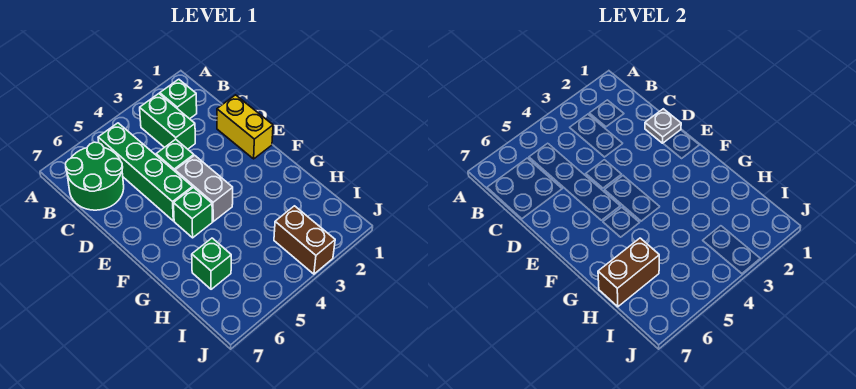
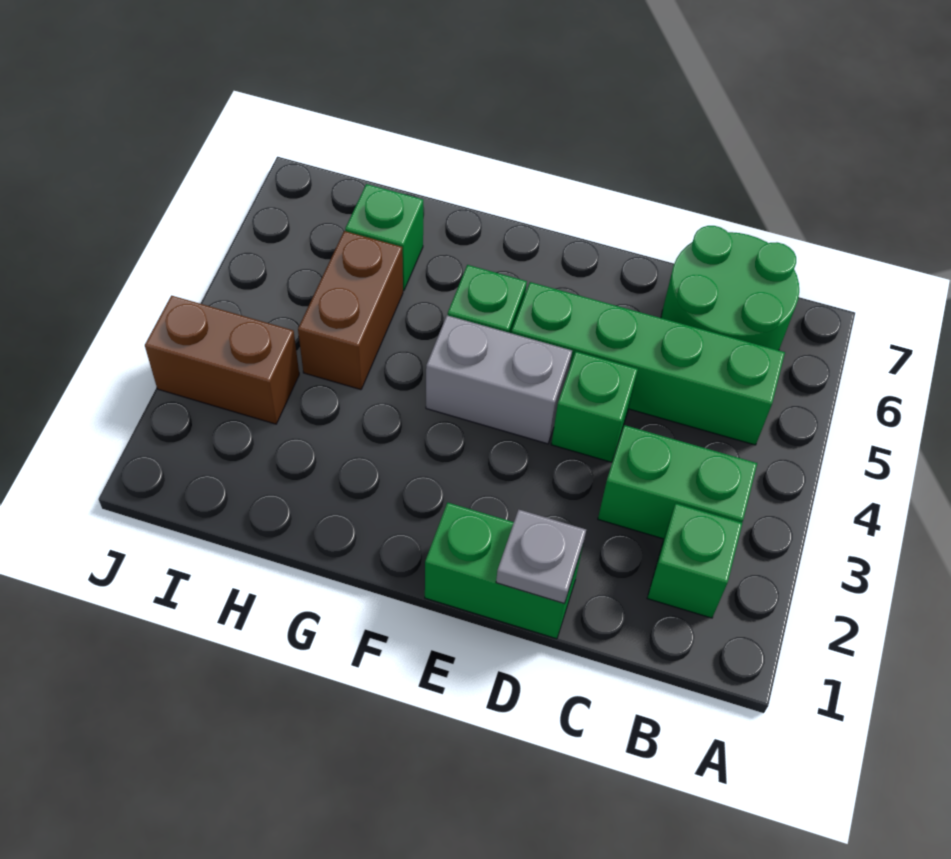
yellow 1x2 brick [217,95,273,159] -> green 1x2 brick [425,502,583,639]
brown 1x2 brick [598,238,659,307] -> brown 1x2 brick moved to [298,231,403,390]

